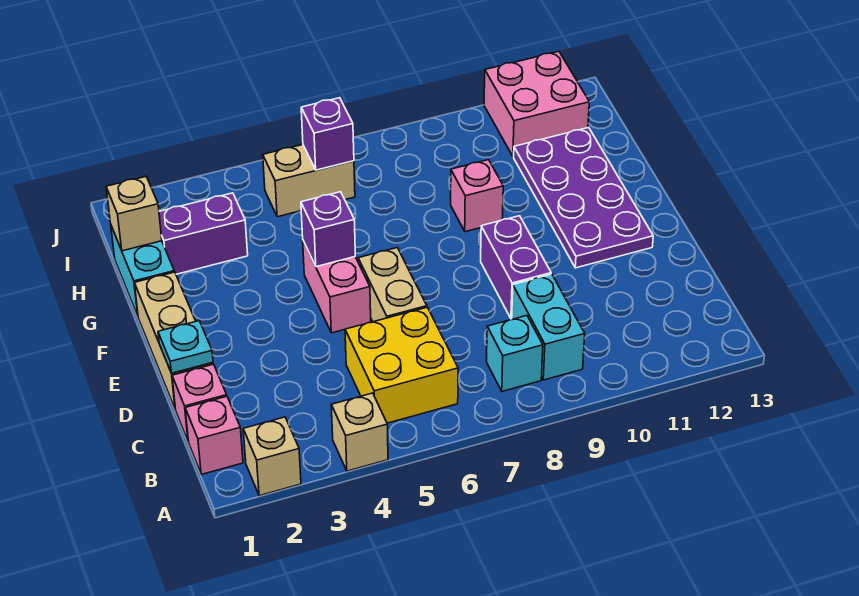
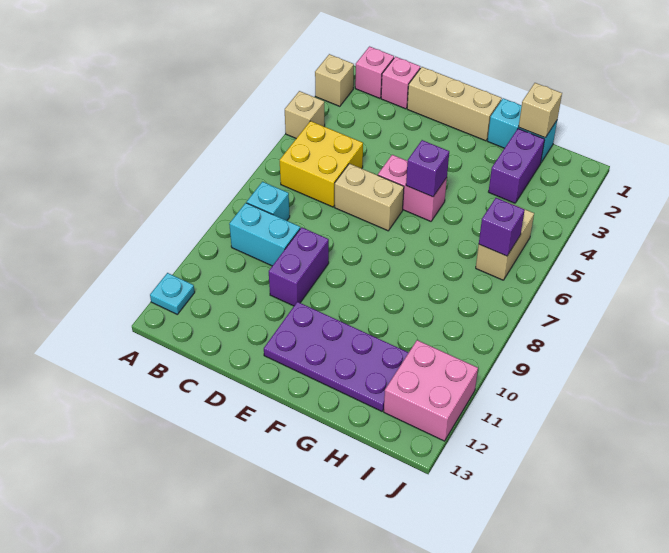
cyan 1x1 plate [158,321,213,373] -> cyan 1x1 plate moved to [150,273,195,314]
purple 1x2 brick [481,216,551,319] -> purple 1x2 brick turned to [269,227,329,306]
pink 1x1 brick [451,160,503,232] -> none

